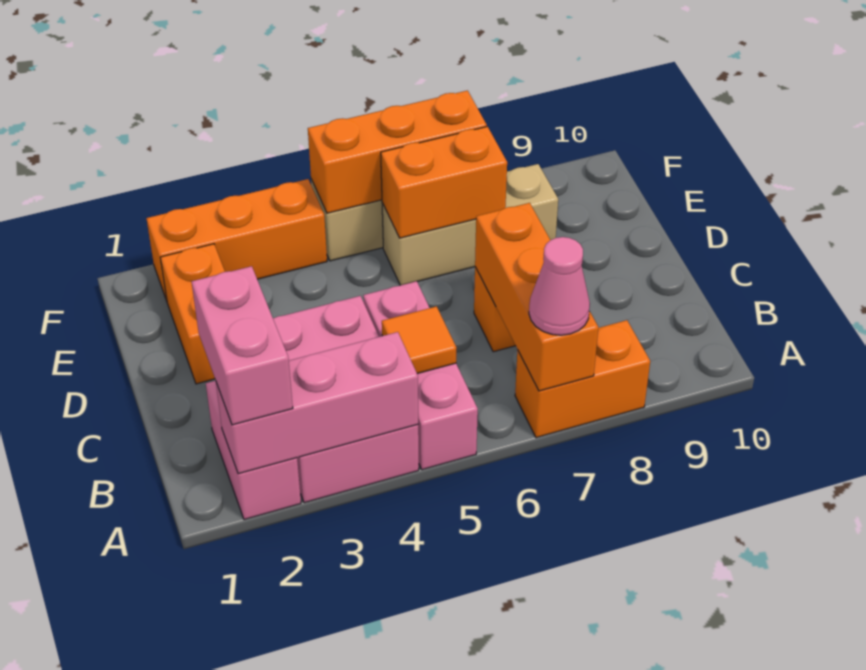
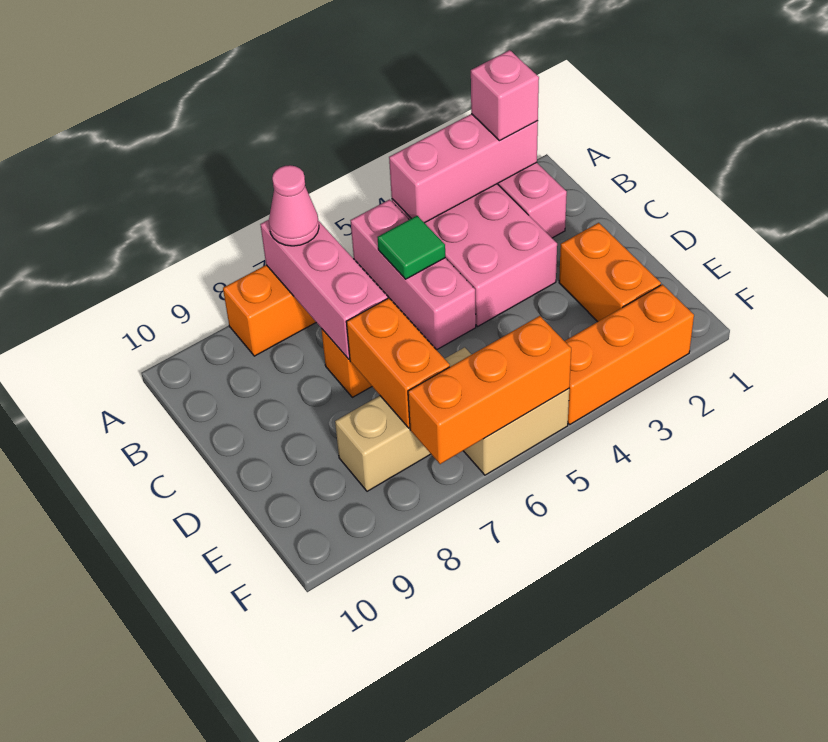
pink 1x2 brick [192,266,293,425] -> pink 1x1 brick [471,50,539,141]
orange 1x3 brick [475,203,598,391] -> pink 1x3 brick [260,220,388,359]
orange 1x1 tile [382,306,456,374] -> green 1x1 tile [377,216,445,279]
orange 1x2 brick [381,127,507,238] -> orange 1x2 brick turned to [346,298,450,428]

